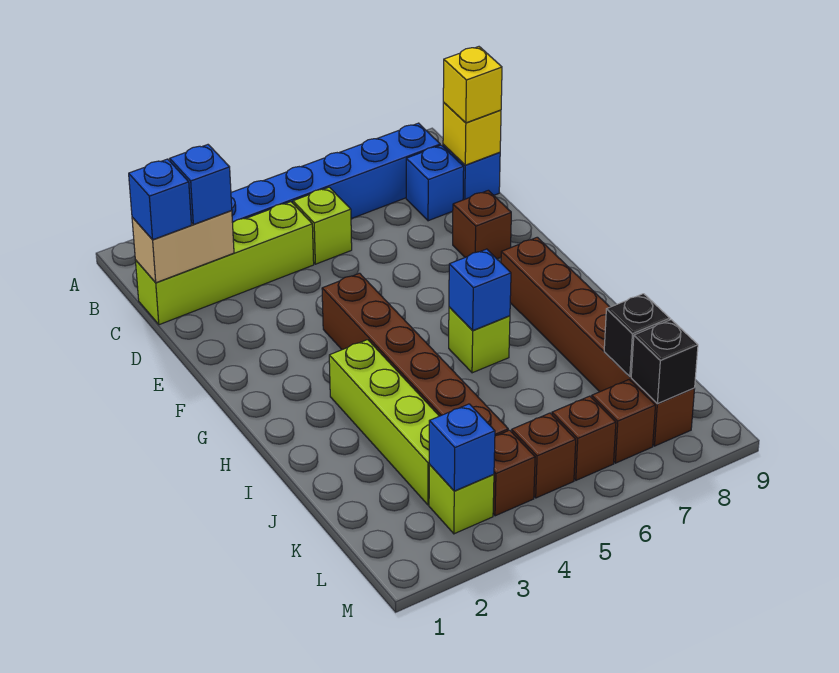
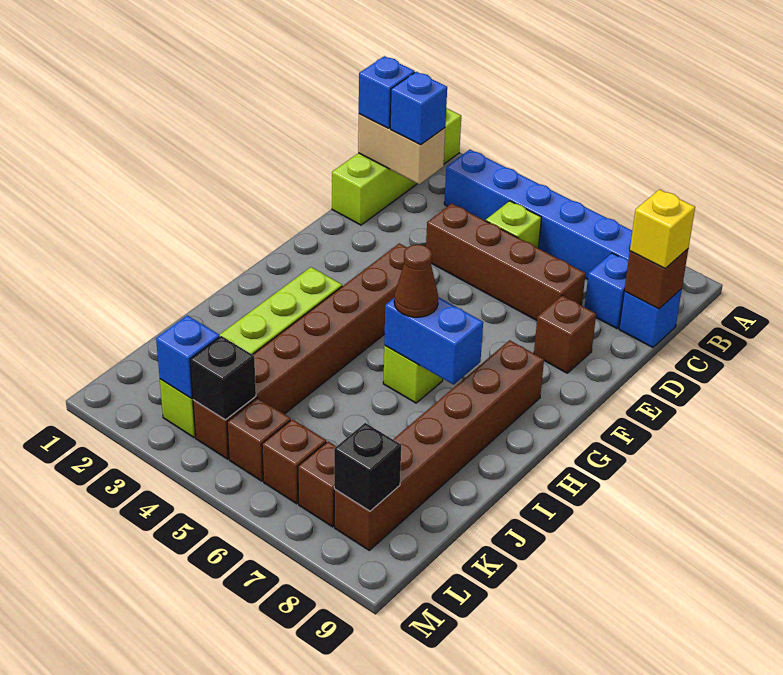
lime 1x4 brick [135,202,314,325] -> lime 1x4 brick turned to [332,108,461,225]
yellow 1x1 brick [443,103,501,165] -> brown 1x1 brick [624,249,688,309]
none -> brown 1x4 brick [426,204,586,320]
blue 1x1 brick [449,249,511,331] -> blue 1x2 brick [384,297,483,385]
none -> brown 1x1 cone [394,245,438,317]
black 1x1 brick [604,294,670,377] -> black 1x1 brick moved to [190,336,256,420]

